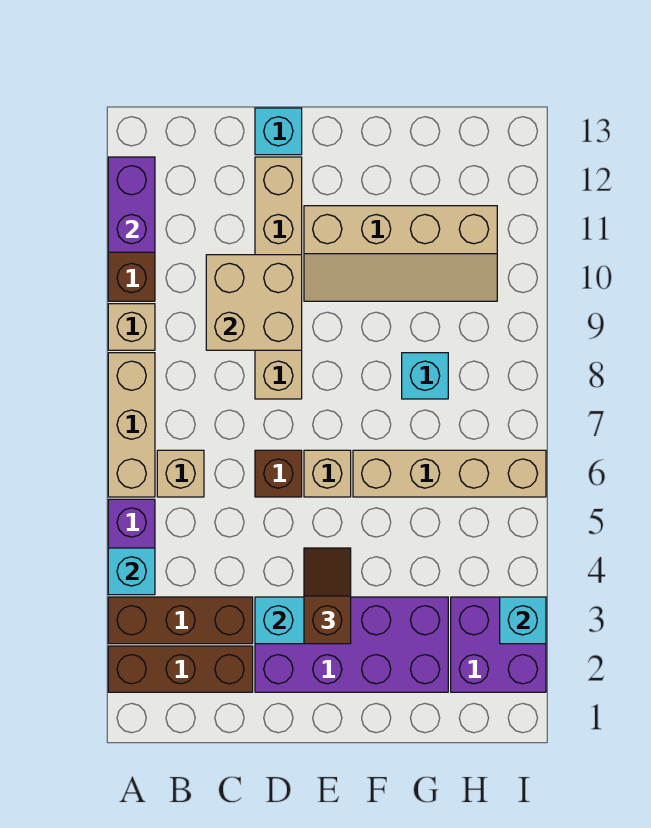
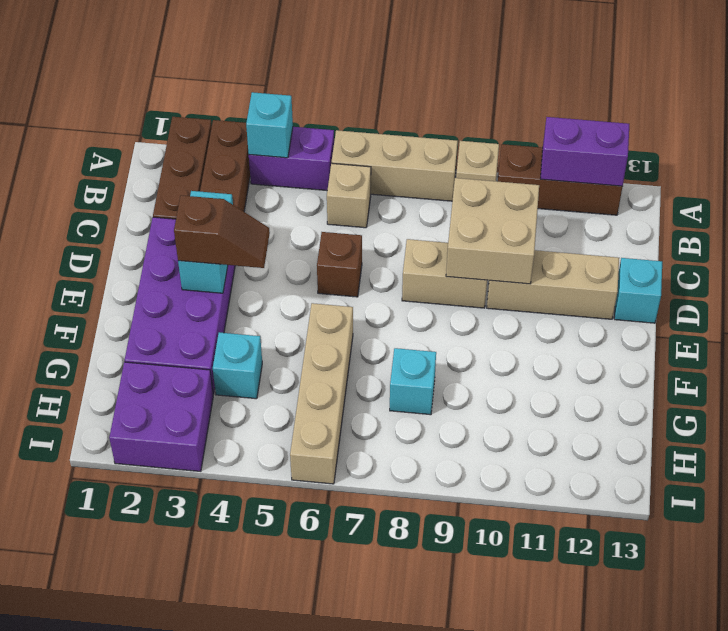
tan 1x1 brick [304,450,351,497] -> none
tan 2x4 slope [304,206,497,301] -> none
cyan 1x1 brick [500,597,546,644] -> cyan 1x1 brick moved to [213,332,262,399]

